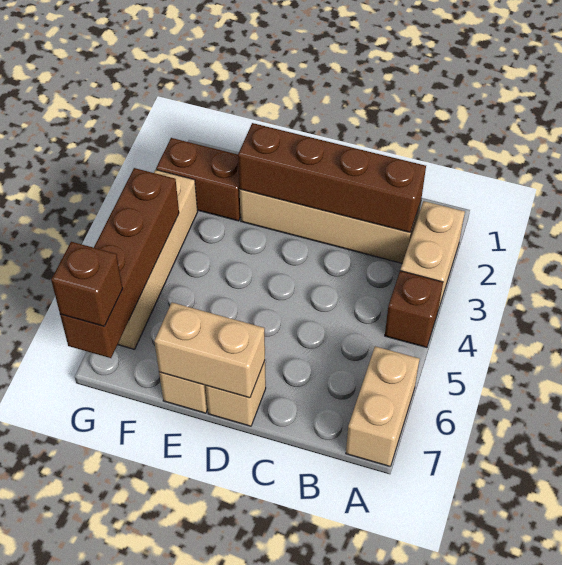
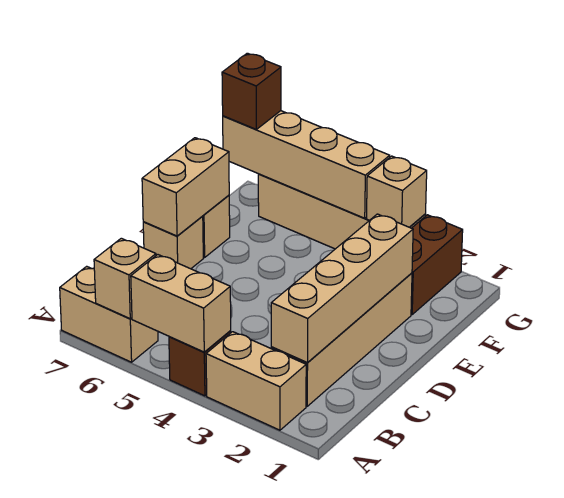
none -> tan 1x2 brick [131,255,231,352]
none -> tan 1x1 brick [94,238,156,319]
brown 1x4 brick [238,123,426,232] -> tan 1x4 brick [271,214,413,363]
none -> tan 1x1 brick [367,156,427,227]
brown 1x4 brick [60,168,179,358] -> tan 1x4 brick [223,111,390,218]

